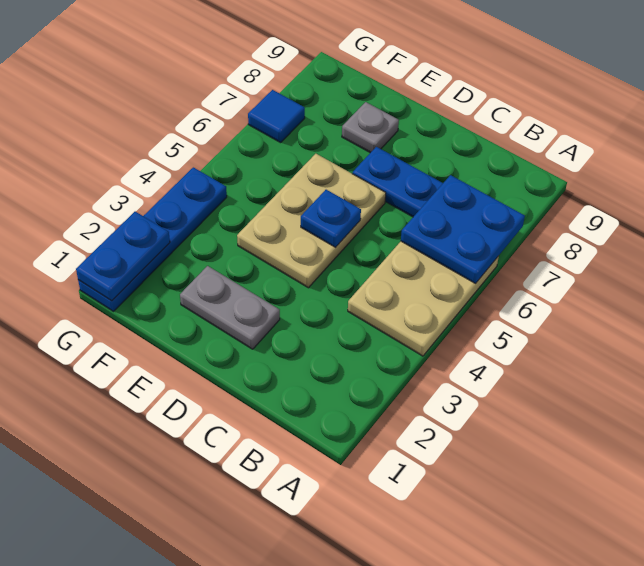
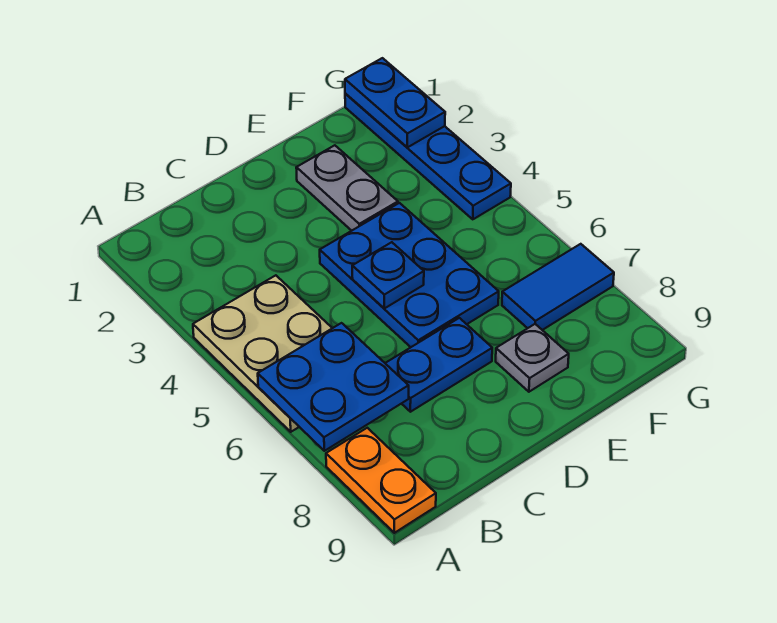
none -> orange 1x2 plate [326,428,436,533]
grey 1x2 plate [180,266,280,349] -> grey 1x2 plate turned to [296,145,398,231]
tan 2x3 plate [237,154,386,288] -> blue 2x3 plate [320,203,499,347]
blue 1x1 tile [248,90,305,143] -> blue 1x2 tile [502,244,614,330]

